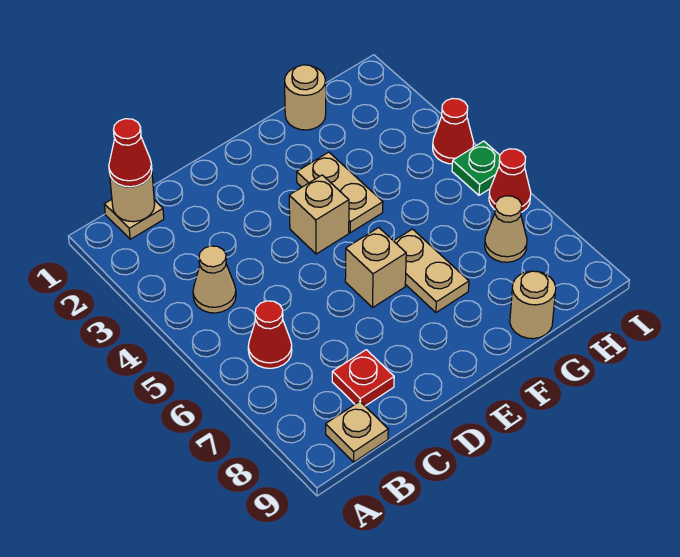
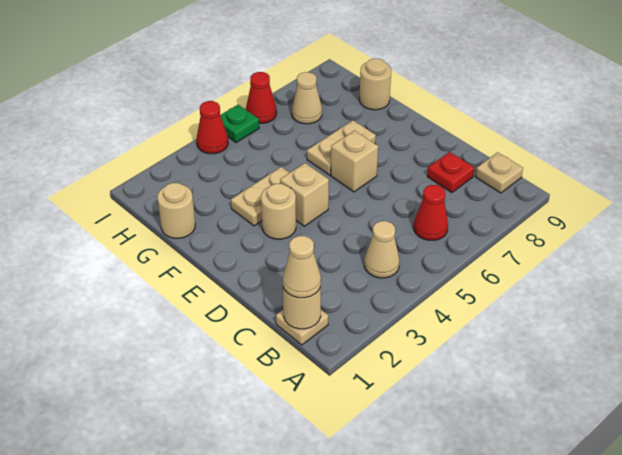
red 1x1 cone [109,119,152,187] -> tan 1x1 cone [283,236,321,298]
none -> tan 1x1 round brick [261,184,296,239]

